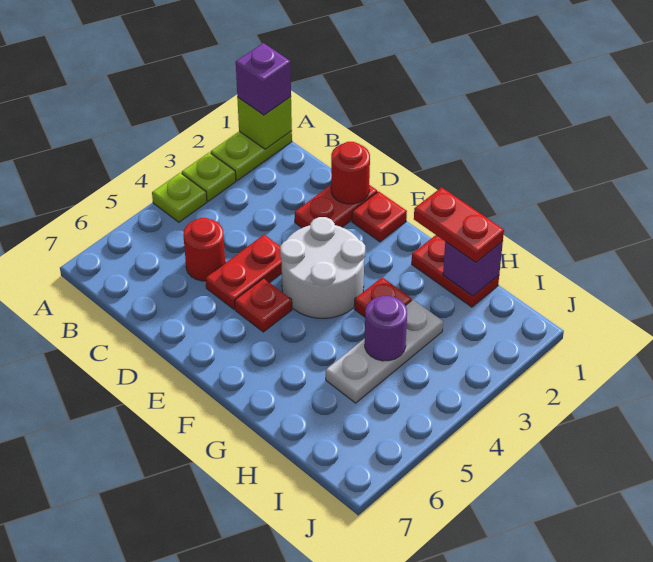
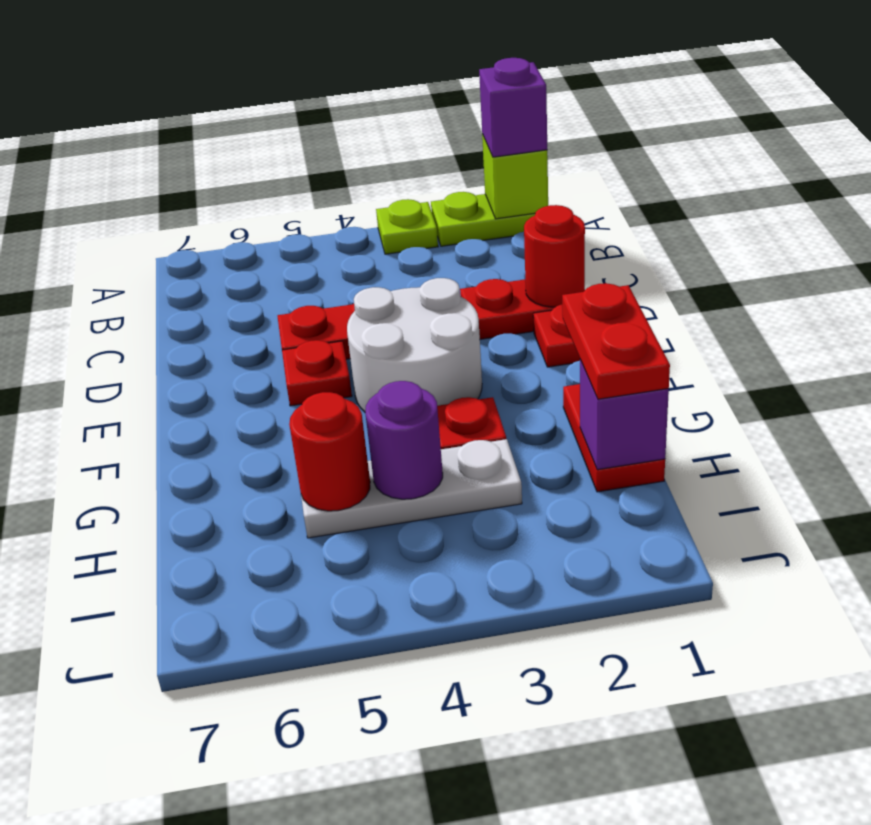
lime 1x1 plate [152,173,207,222] -> none
red 1x1 round brick [183,218,225,281] -> red 1x1 round brick moved to [289,392,370,511]

